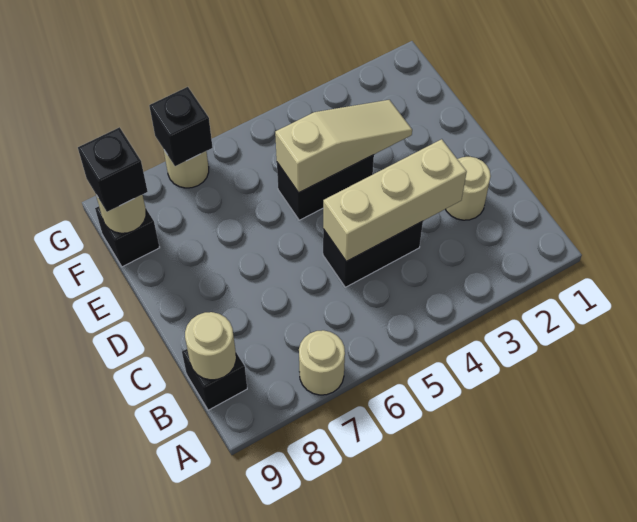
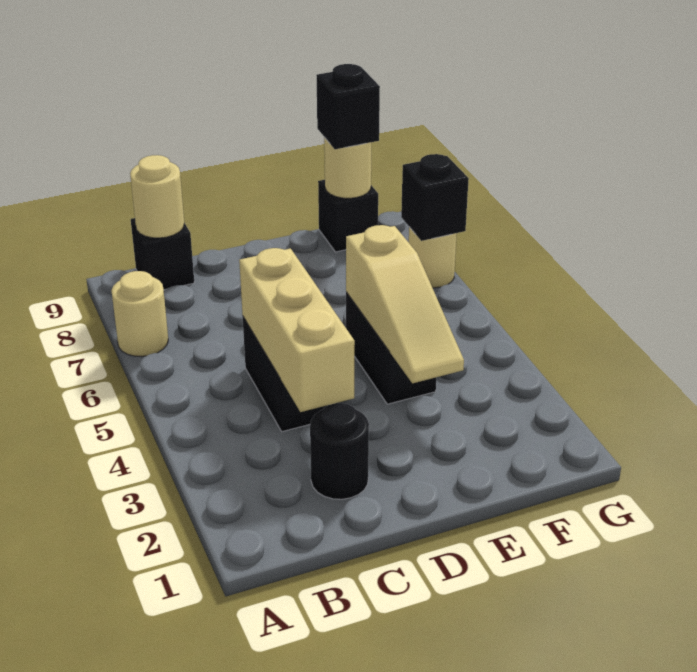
tan 1x1 round brick [446,157,491,220] -> black 1x1 round brick [310,403,369,499]

